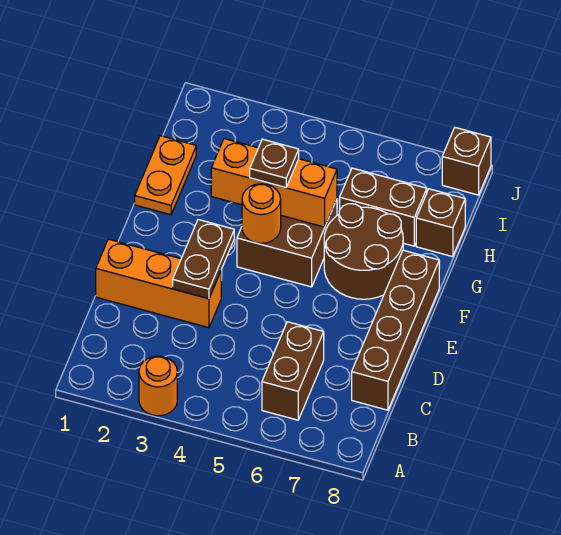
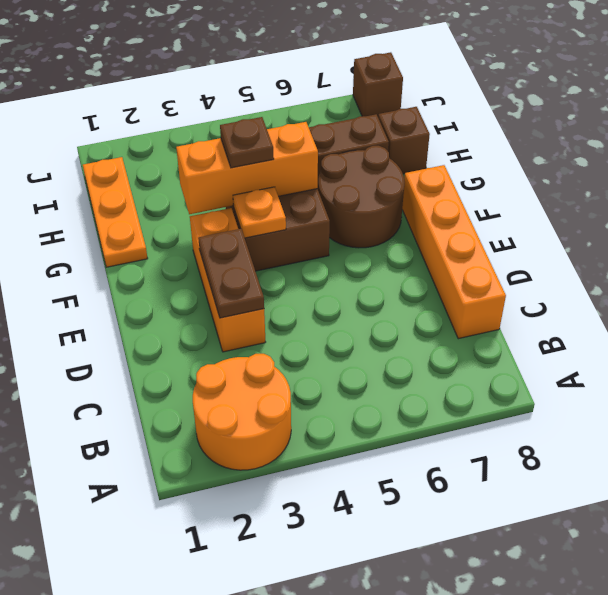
orange 1x1 round brick [139,356,177,416] -> orange 2x2 round brick [193,354,291,470]
brown 1x2 brick [262,322,324,420] -> none
brown 1x4 brick [352,250,439,410] -> orange 1x4 brick [402,165,506,339]
orange 1x3 brick [96,239,221,328] -> orange 1x3 brick turned to [190,208,265,352]
orange 1x1 round brick [242,184,281,243] -> orange 1x1 plate [233,187,286,238]
orange 1x2 plate [135,136,196,215] -> orange 1x3 plate [83,157,148,267]

